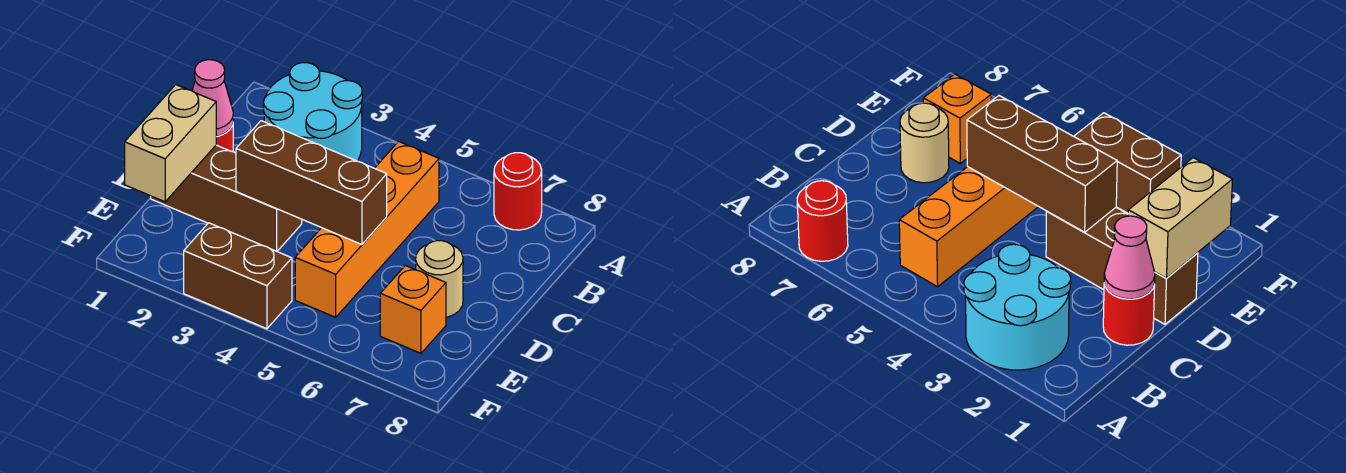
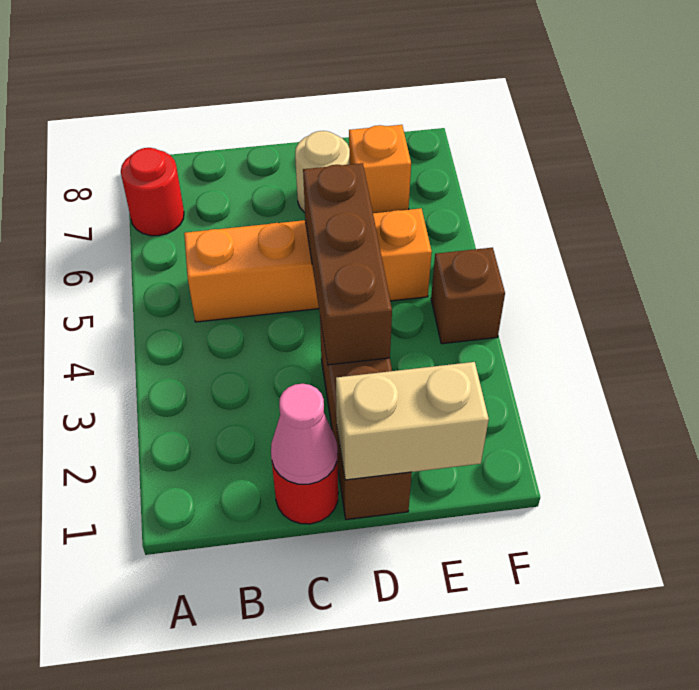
cyan 2x2 round brick [263,63,362,161] -> none
brown 1x2 brick [184,223,292,329] -> brown 1x1 brick [431,248,505,344]

